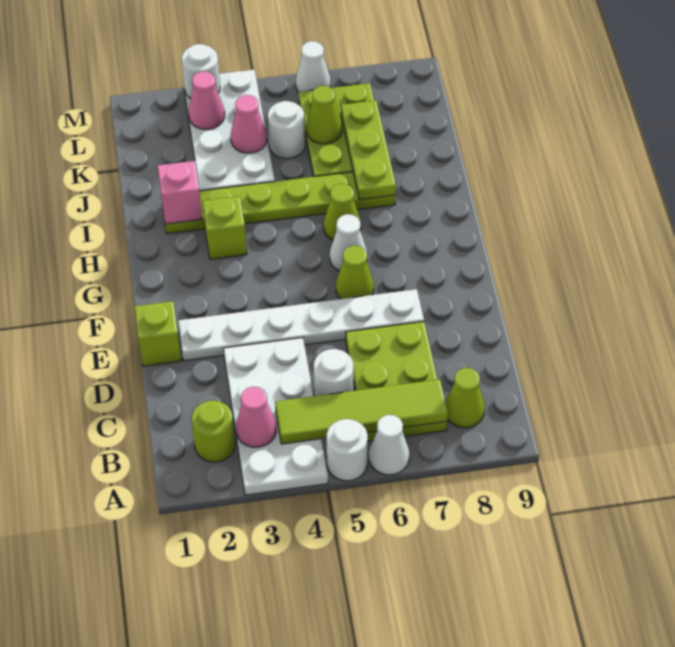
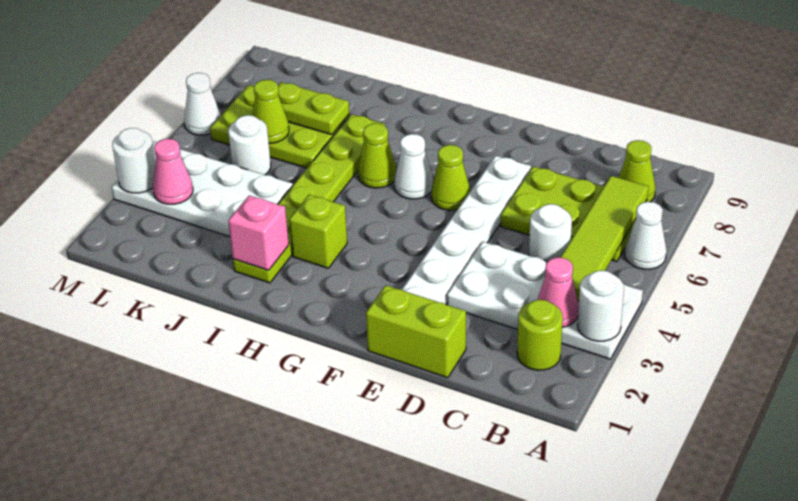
white 1x1 round brick [327,419,368,481] -> white 1x1 round brick moved to [577,270,624,341]
lime 1x1 brick [134,301,181,366] -> lime 1x2 brick [366,285,466,378]
lime 1x3 plate [341,101,396,200] -> lime 1x2 plate [278,82,349,135]
pink 1x1 cone [231,95,267,153] -> none

